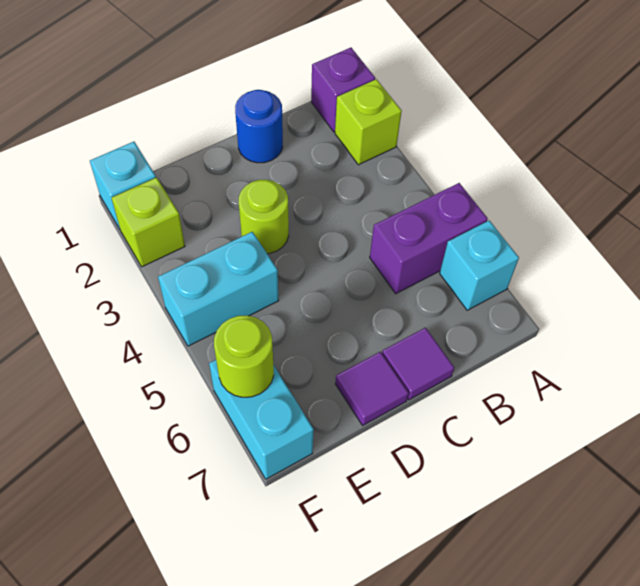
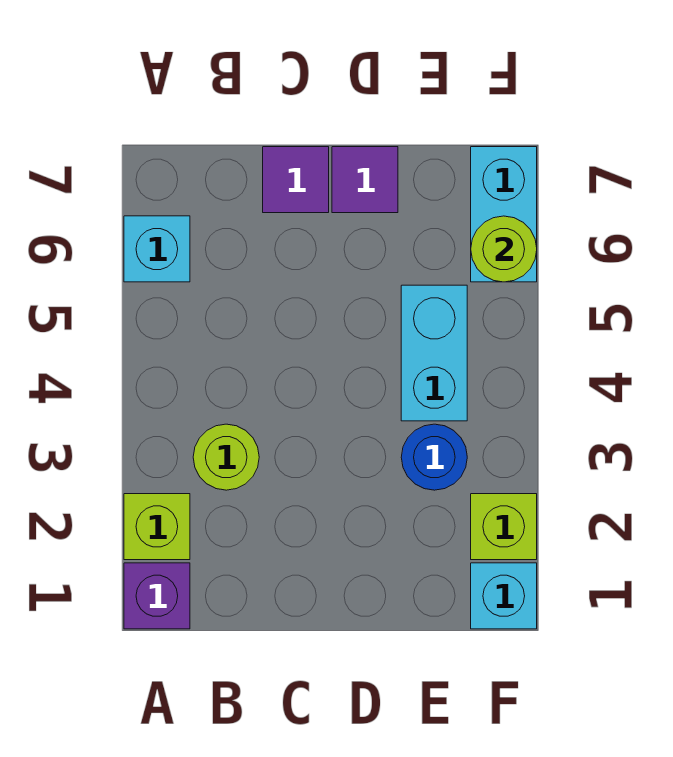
purple 1x2 brick [370,183,488,294] -> none
blue 1x1 round brick [235,90,283,163] -> blue 1x1 round brick moved to [401,424,467,490]
lime 1x1 round brick [239,180,289,254] -> lime 1x1 round brick moved to [193,424,259,490]
cyan 1x2 brick [158,232,279,346] -> cyan 1x2 brick turned to [401,285,467,421]

